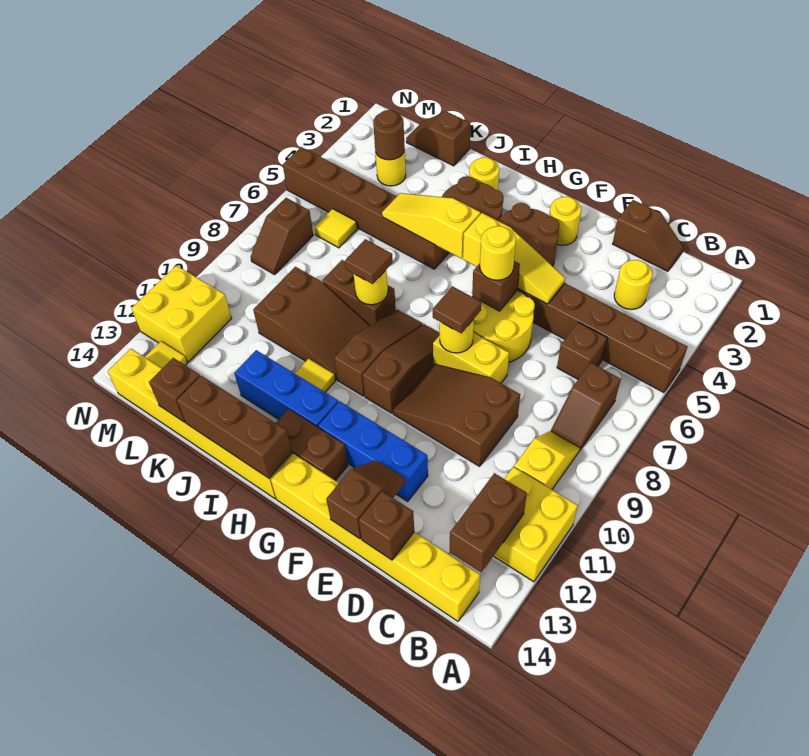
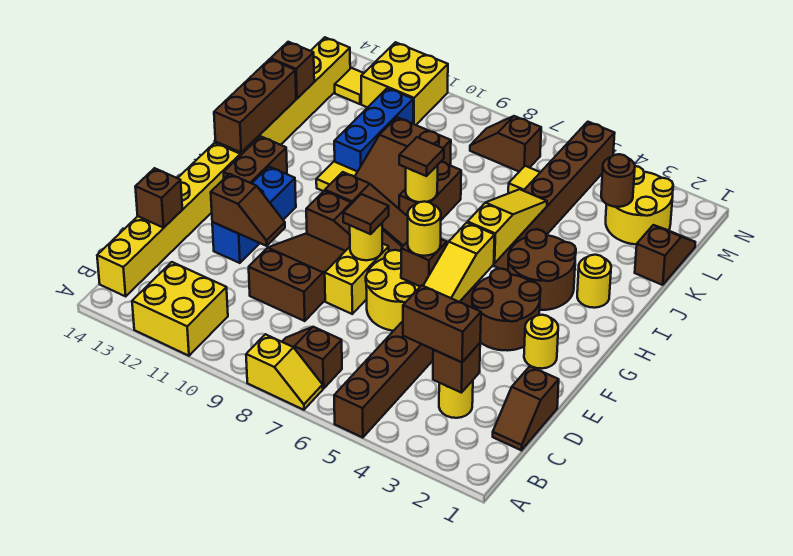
yellow 1x2 slope [514,431,580,490] -> yellow 1x2 slope moved to [246,334,323,410]
brown 1x2 brick [450,473,527,573] -> brown 1x2 brick moved to [403,285,481,362]
brown 1x1 brick [557,322,607,379] -> brown 1x1 brick moved to [433,343,480,393]
brown 1x2 slope [326,460,405,539] -> brown 1x2 slope moved to [211,174,285,246]
blue 1x3 brick [234,350,338,427] -> blue 1x3 brick moved to [334,88,413,172]
yellow 1x1 round brick [375,150,406,186] -> yellow 2x2 round brick [606,166,673,245]

